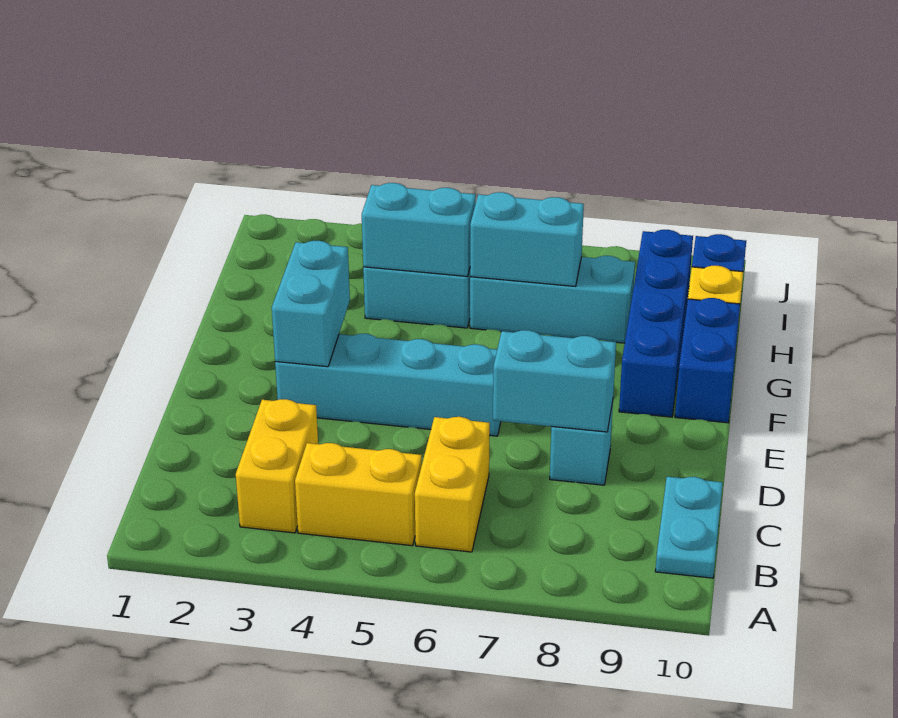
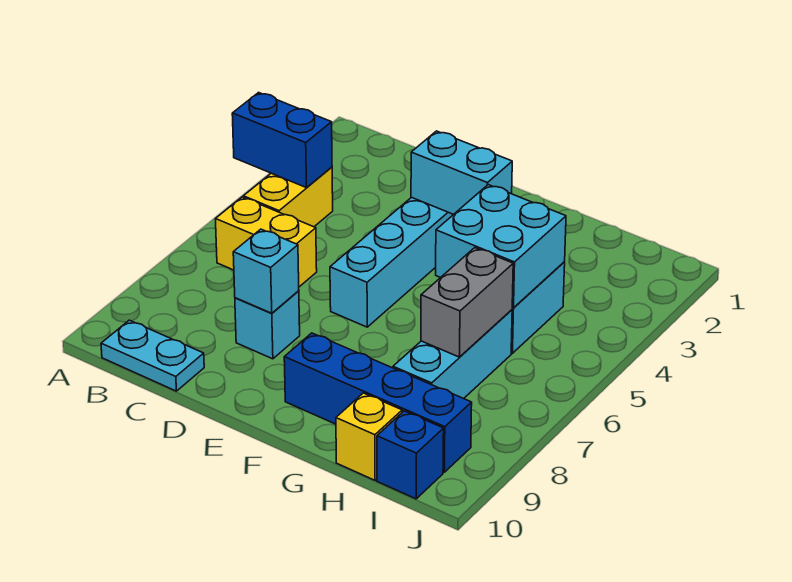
yellow 1x2 brick [236,399,318,533] -> none
cyan 1x2 brick [493,330,616,432] -> cyan 1x1 brick [233,229,299,313]
blue 1x2 brick [675,298,740,423] -> blue 1x2 brick moved to [232,93,332,188]
cyan 1x2 brick [362,183,476,277] -> cyan 2x2 brick [436,185,566,308]
cyan 1x2 brick [470,192,584,286] -> grey 1x2 brick [421,248,513,357]

